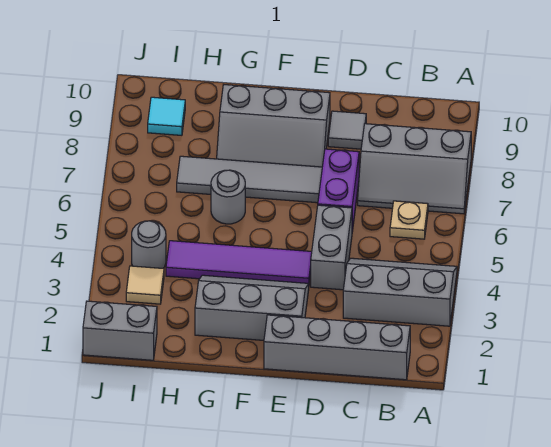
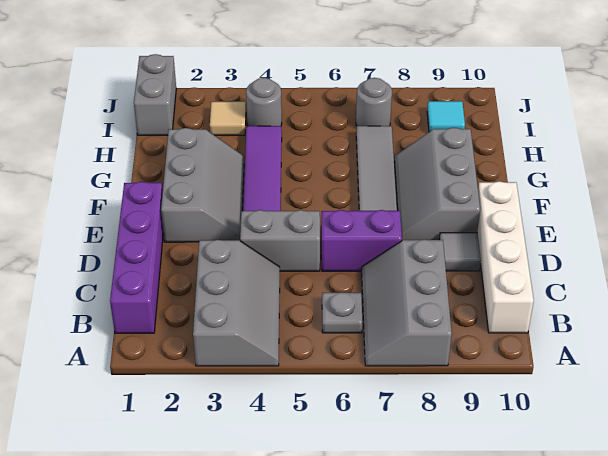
grey 1x4 brick [264,315,410,380] -> purple 1x4 brick [110,182,163,333]
tan 1x1 plate [390,201,428,239] -> grey 1x1 plate [322,292,362,333]
none -> white 1x4 brick [477,181,534,333]
grey 1x1 round brick [211,170,245,224] -> grey 1x1 round brick moved to [356,78,392,126]

